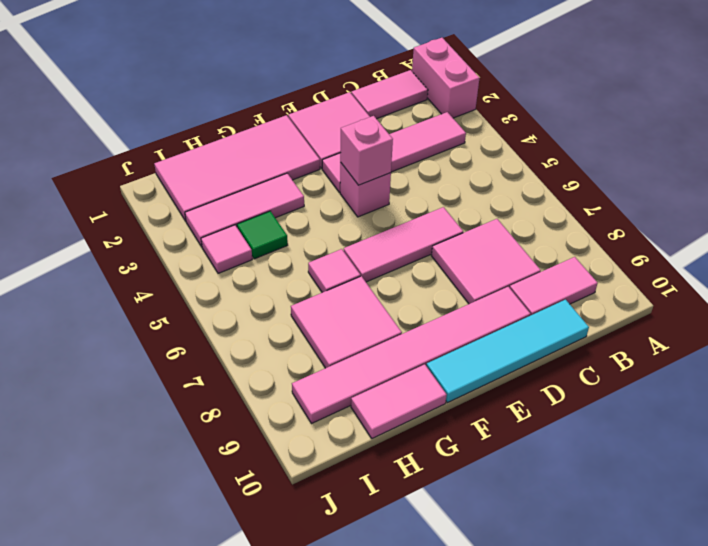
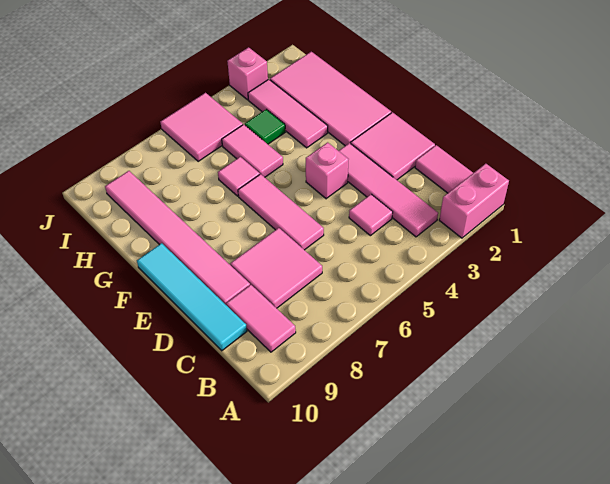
pink 1x1 brick [340,116,393,185] -> pink 1x1 brick moved to [227,47,268,100]
pink 2x2 tile [291,276,402,368] -> pink 2x2 tile moved to [160,93,243,161]
pink 1x2 tile [351,364,447,438] -> pink 1x2 tile moved to [222,124,283,177]
pink 1x1 tile [201,225,252,273] -> pink 1x1 tile moved to [349,194,393,236]

